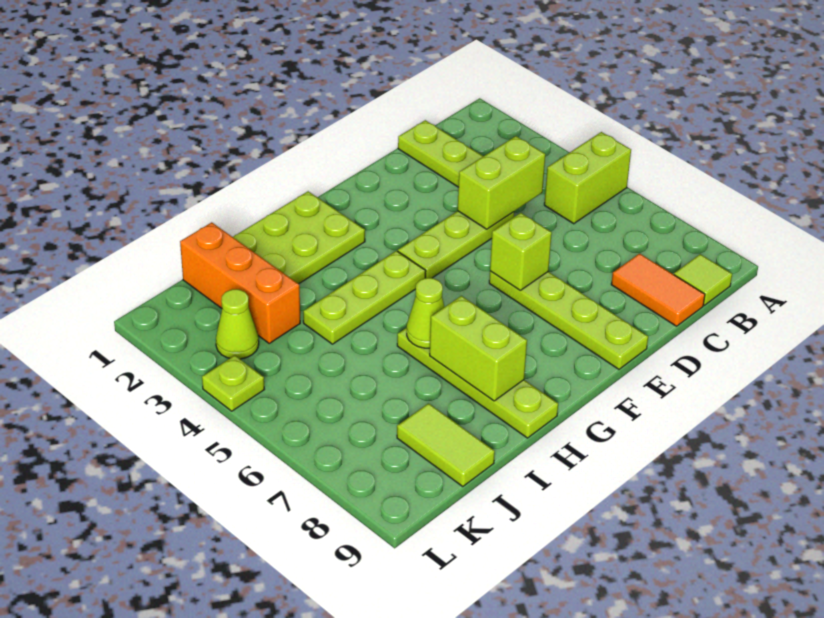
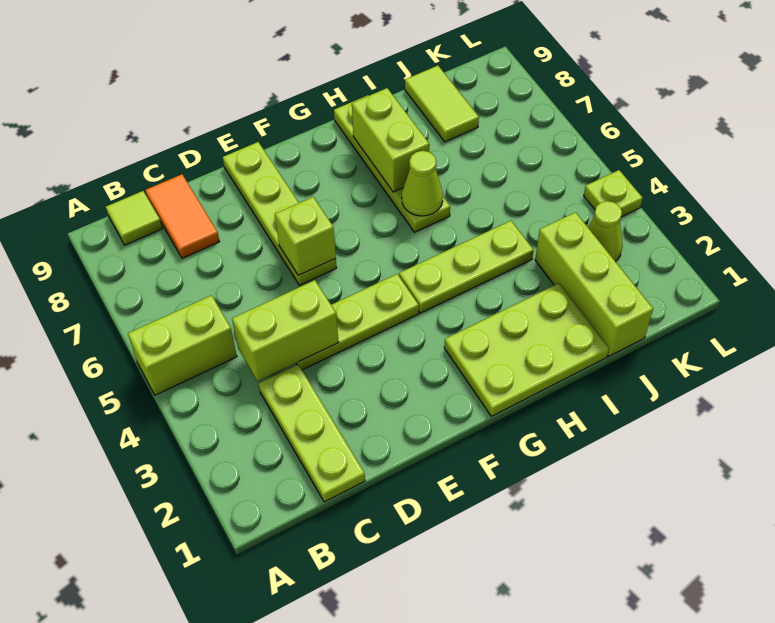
orange 1x3 brick [180,222,300,343] -> lime 1x3 brick [535,212,653,356]

